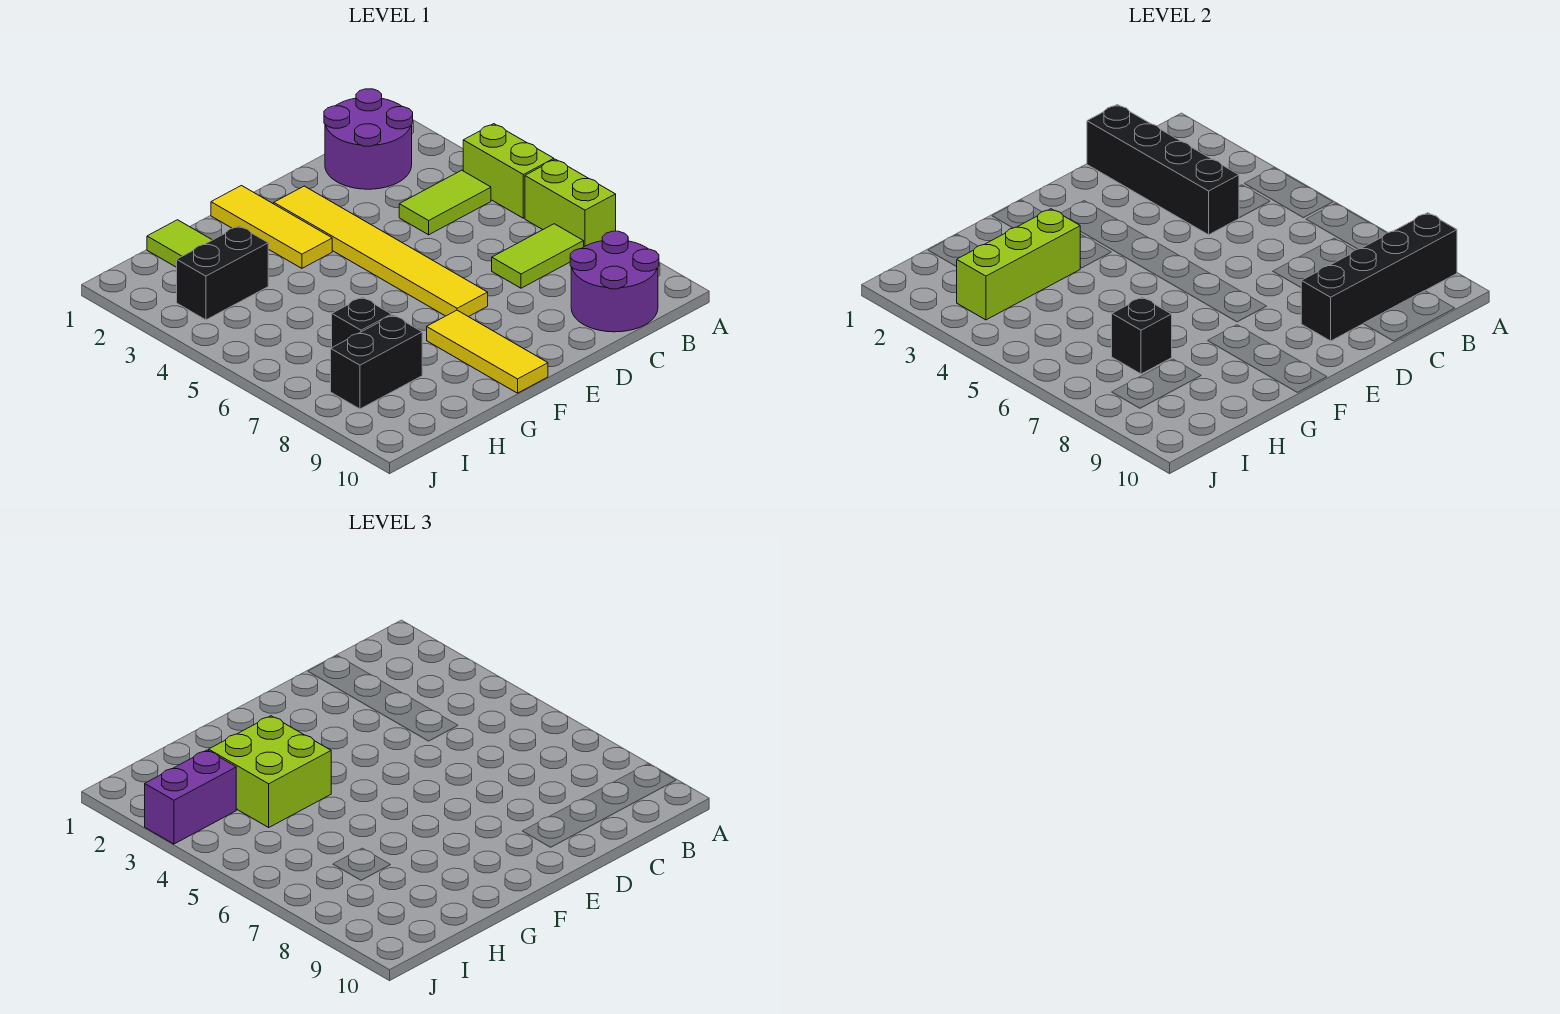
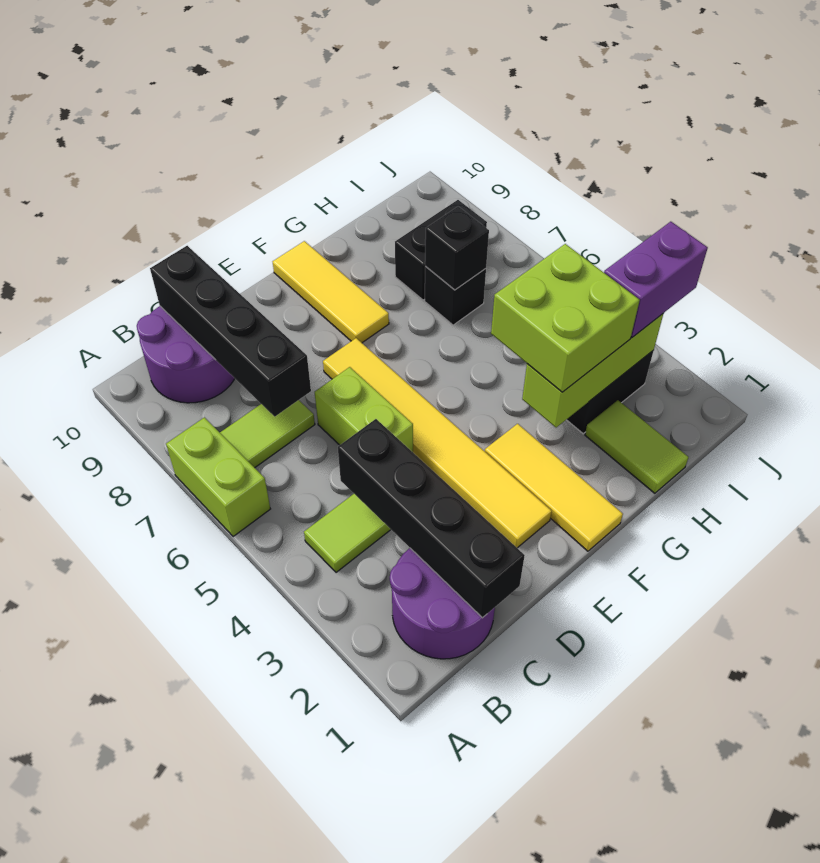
lime 1x2 brick [463,124,554,218] -> lime 1x2 brick moved to [315,367,413,452]
black 1x4 brick [1301,213,1457,341] -> black 1x4 brick turned to [150,246,311,416]

